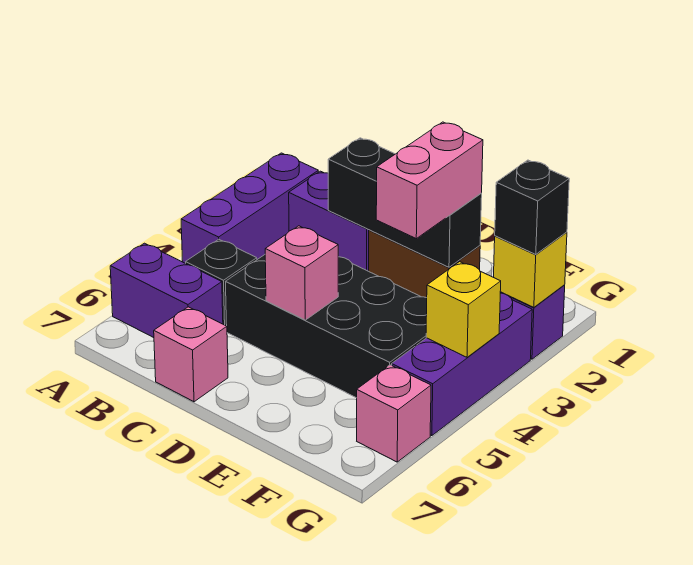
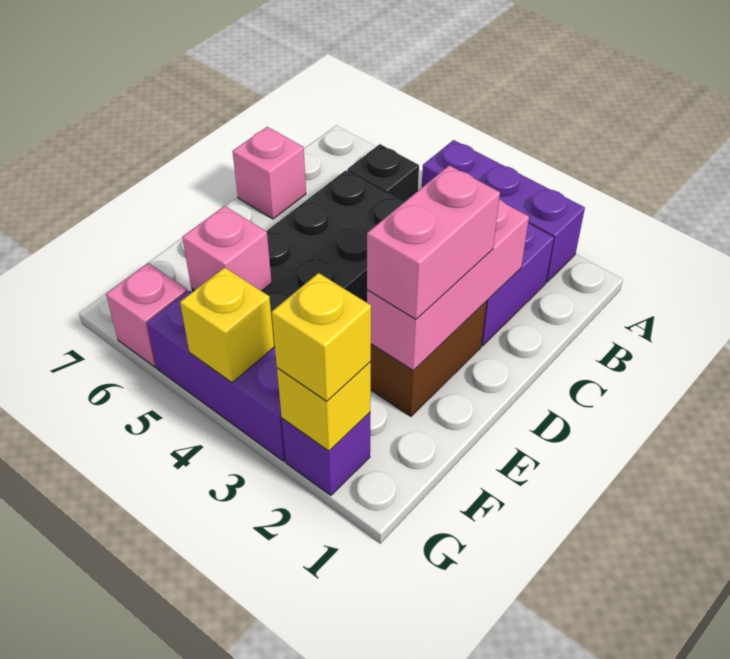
purple 1x2 brick [110,243,223,338] -> none
black 1x3 brick [328,138,482,267] -> pink 1x3 brick [367,199,529,371]
pink 1x1 brick [265,226,338,320] -> pink 1x1 brick moved to [182,206,272,291]
pink 1x2 brick [376,122,483,239] -> pink 1x2 brick turned to [367,165,500,319]
black 1x1 brick [495,160,569,255] -> yellow 1x1 brick [272,273,371,401]

